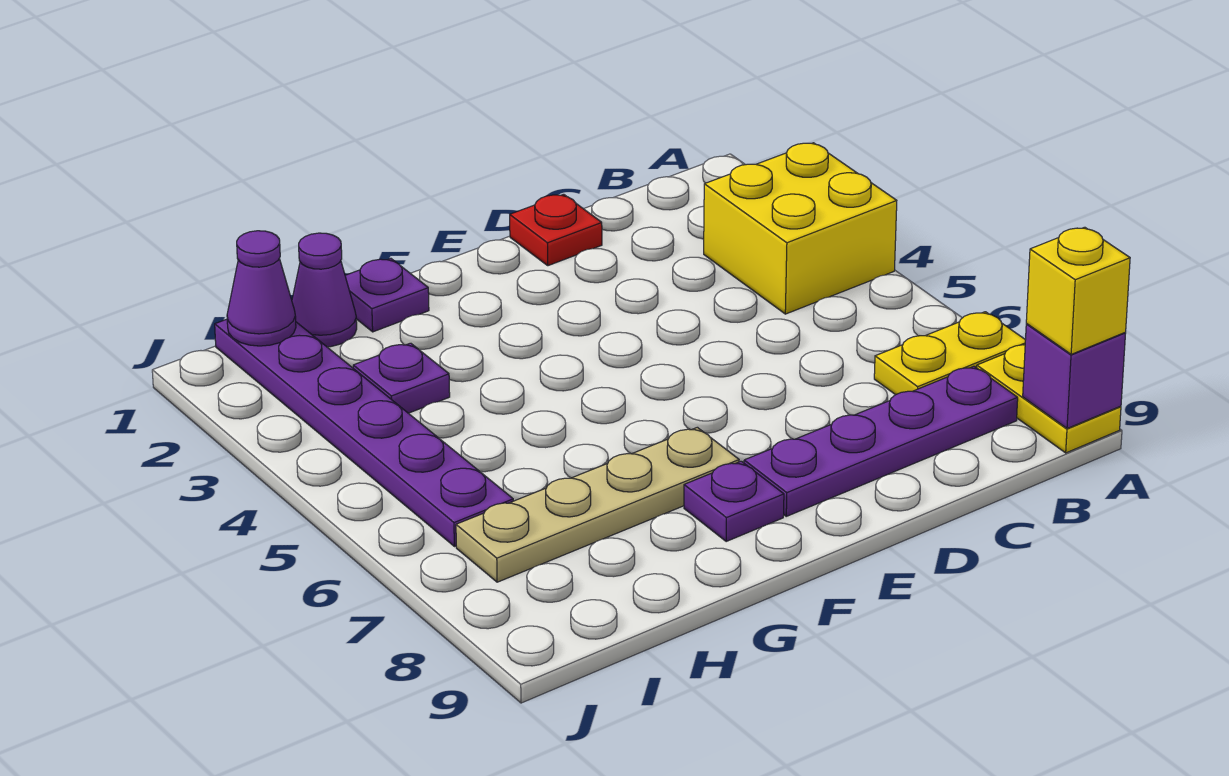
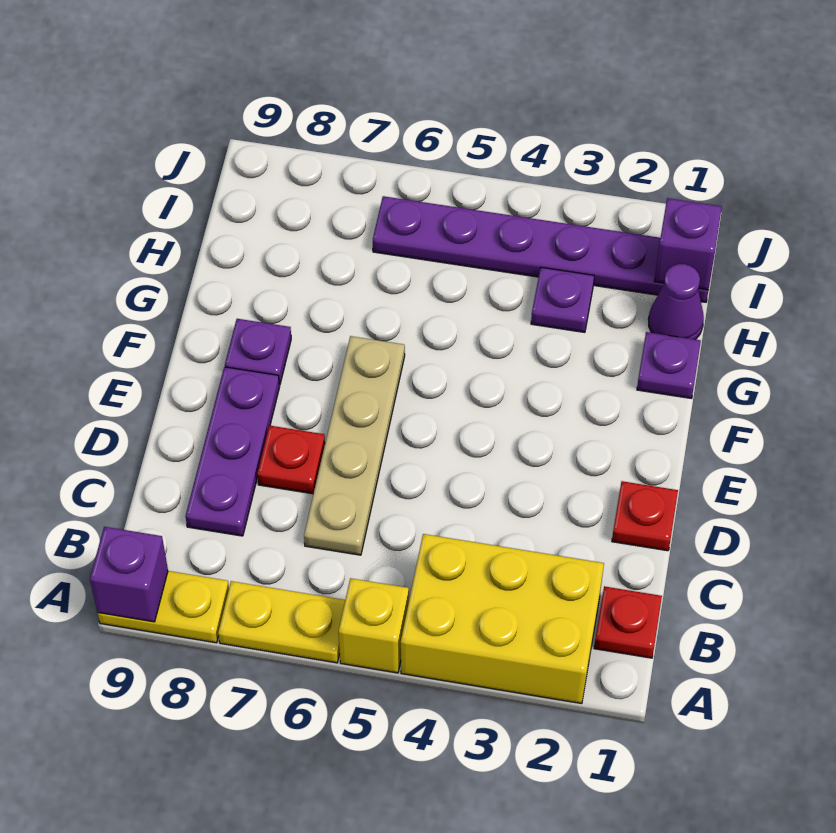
yellow 2x2 brick [704,143,897,314] -> yellow 2x3 brick [401,534,604,704]
yellow 1x2 plate [874,312,1025,395] -> yellow 1x2 plate turned to [218,581,345,663]
yellow 1x1 brick [1026,227,1130,354] -> yellow 1x1 brick moved to [339,578,409,673]
none -> red 1x1 plate [594,586,662,658]
purple 1x4 plate [744,366,1018,516] -> purple 1x3 plate [185,367,280,536]
none -> red 1x1 plate [257,425,325,494]
tan 1x4 plate [456,427,739,582] -> tan 1x4 plate moved to [304,336,405,555]
purple 1x1 cone [227,231,296,346] -> purple 1x1 brick [654,198,722,290]

